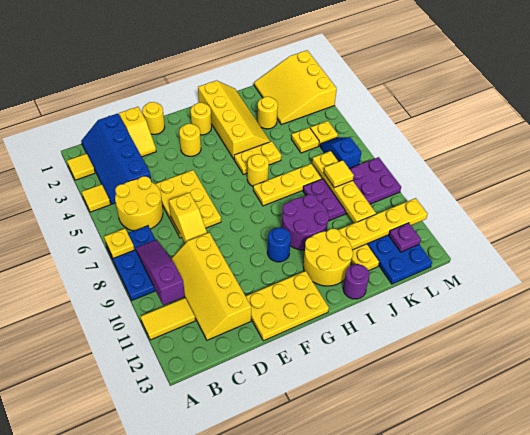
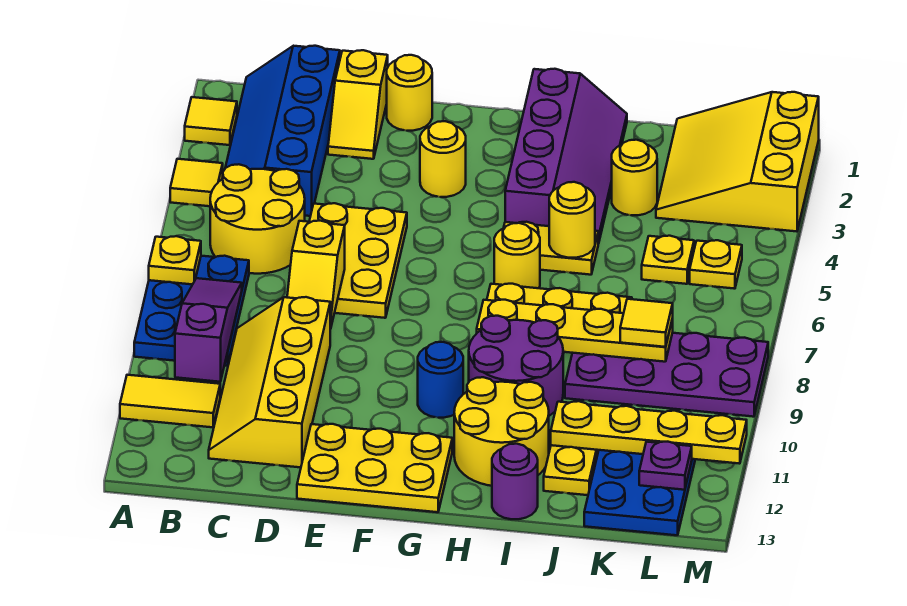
yellow 1x1 round brick [190,103,212,135] -> yellow 1x1 round brick moved to [549,182,595,258]
yellow 2x4 slope [198,80,271,159] -> purple 2x4 slope [505,69,627,244]
yellow 1x4 plate [312,151,376,223] -> yellow 1x4 plate turned to [477,300,673,362]
blue 1x2 slope [320,137,362,168] -> none

